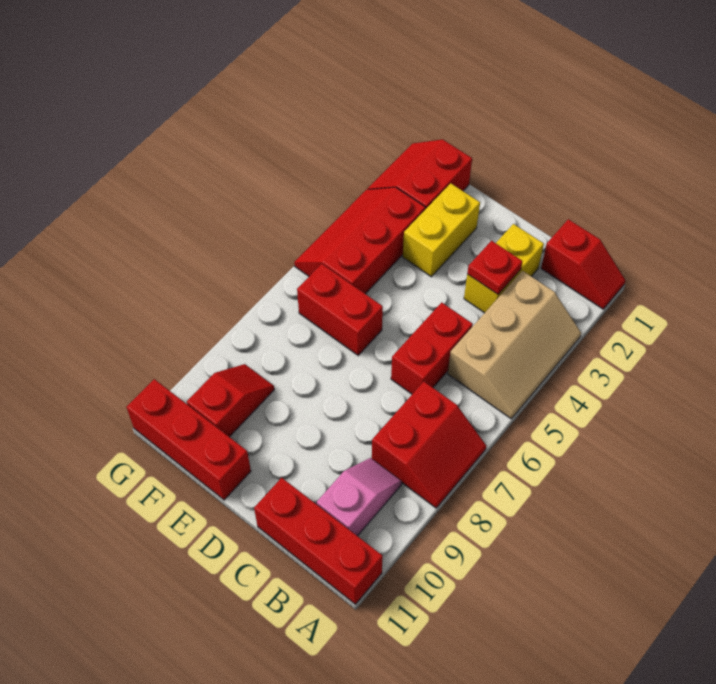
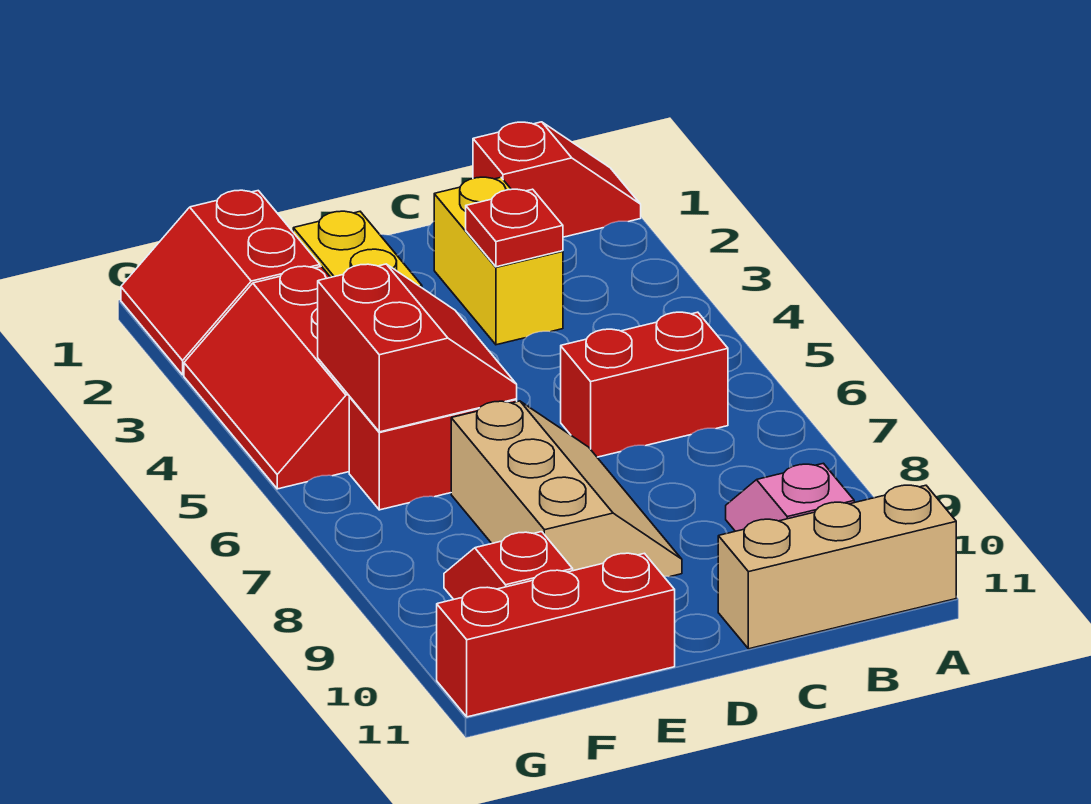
tan 2x3 slope [448,271,581,419] -> tan 2x3 slope moved to [451,401,682,577]
red 2x2 slope [372,382,486,508] -> red 2x2 slope moved to [318,264,517,432]
red 1x3 brick [254,478,383,604] -> tan 1x3 brick [718,485,956,649]
red 1x2 brick [391,302,473,394] -> red 1x2 brick turned to [561,312,728,457]

